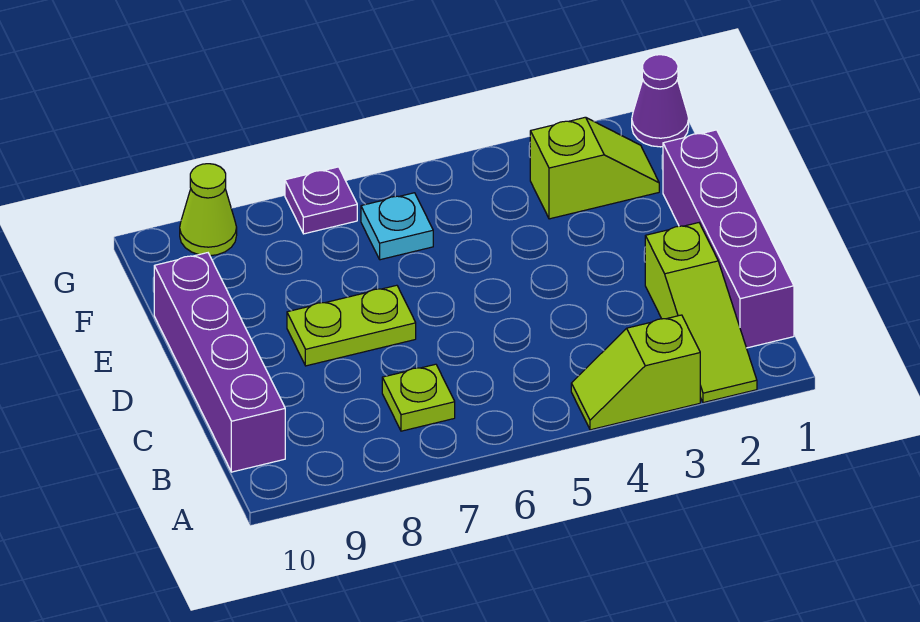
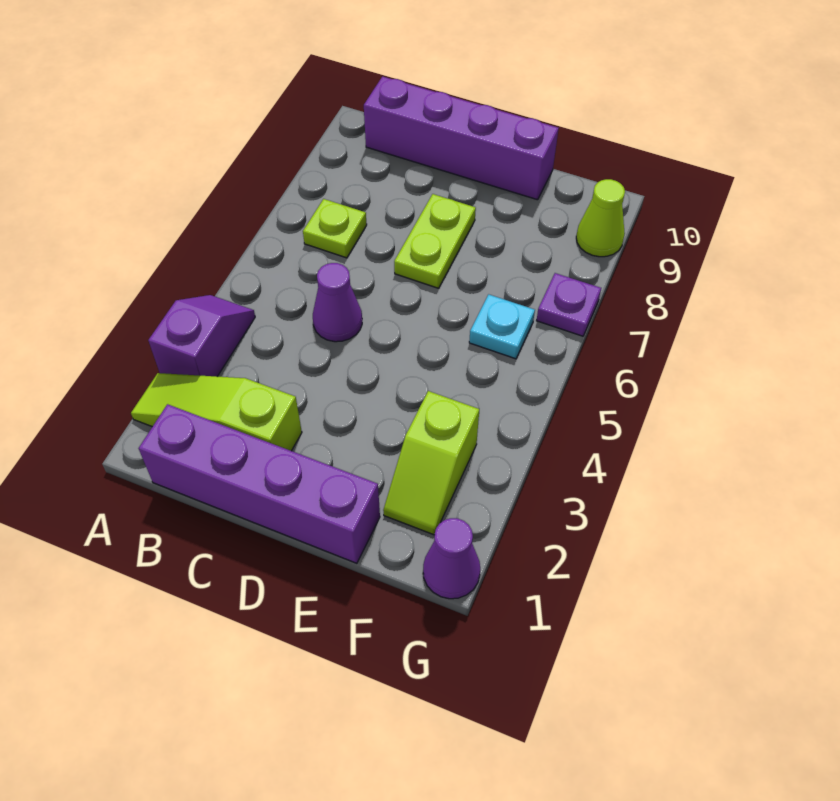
lime 1x2 slope [571,315,700,430] -> purple 1x2 slope [148,295,255,376]
none -> purple 1x1 cone [313,263,362,342]

